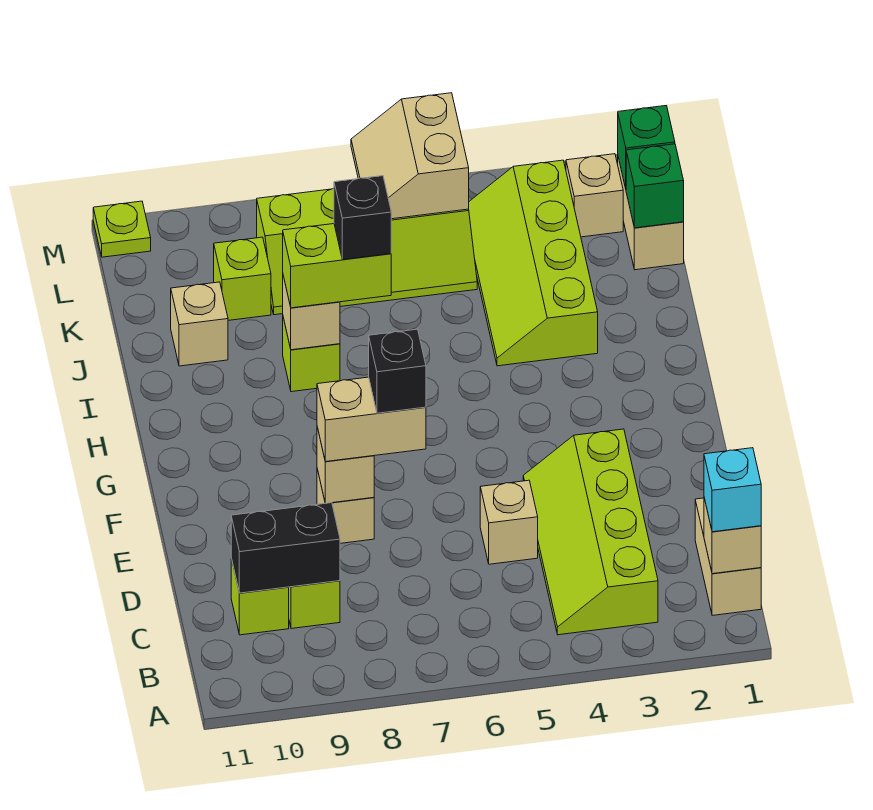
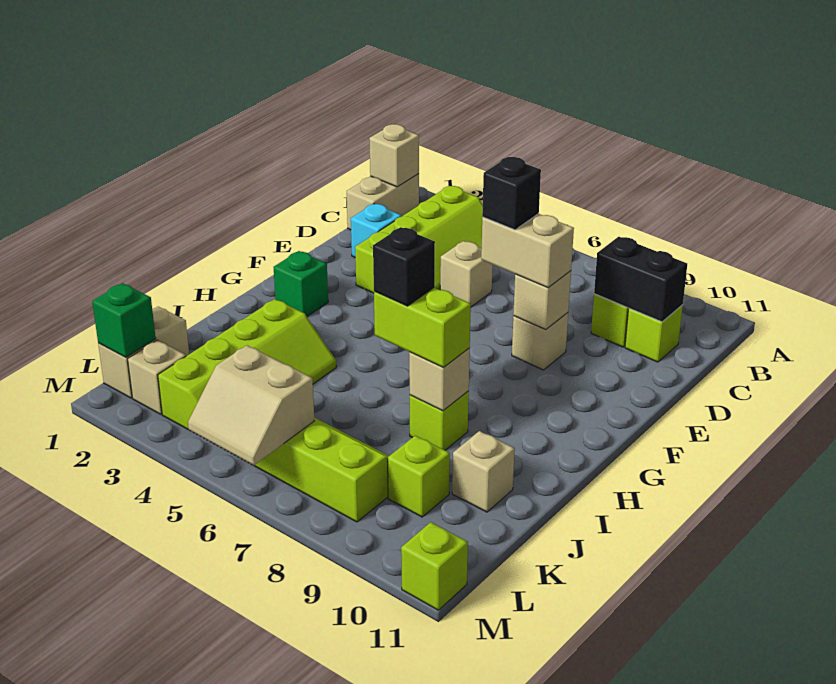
cyan 1x1 brick [704,448,761,532] -> cyan 1x1 brick moved to [351,204,402,257]
green 1x1 brick [626,144,684,228] -> green 1x1 brick moved to [274,251,328,316]
tan 2x2 slope [351,93,469,219] -> tan 2x2 slope turned to [188,345,315,465]
lime 1x1 plate [93,201,151,257] -> lime 1x1 brick [401,522,468,610]

